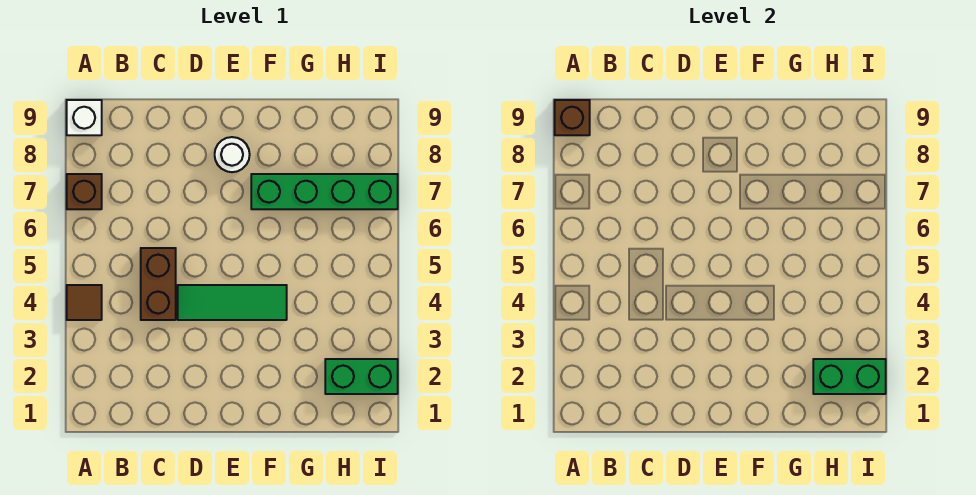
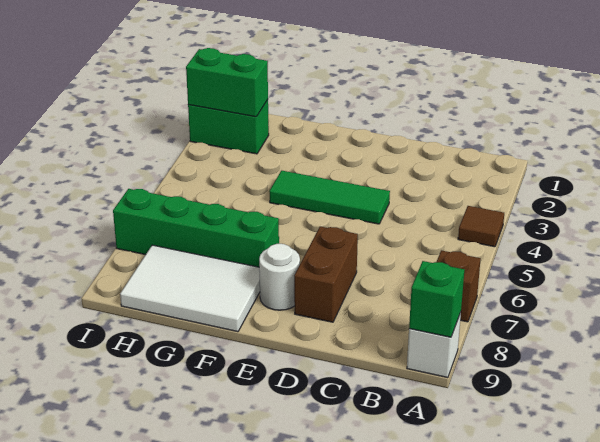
brown 1x1 brick [555,100,590,135] -> green 1x1 brick [409,261,464,337]
brown 1x2 brick [141,248,176,320] -> brown 1x2 brick moved to [294,227,358,322]
none -> white 2x3 tile [120,245,260,332]

